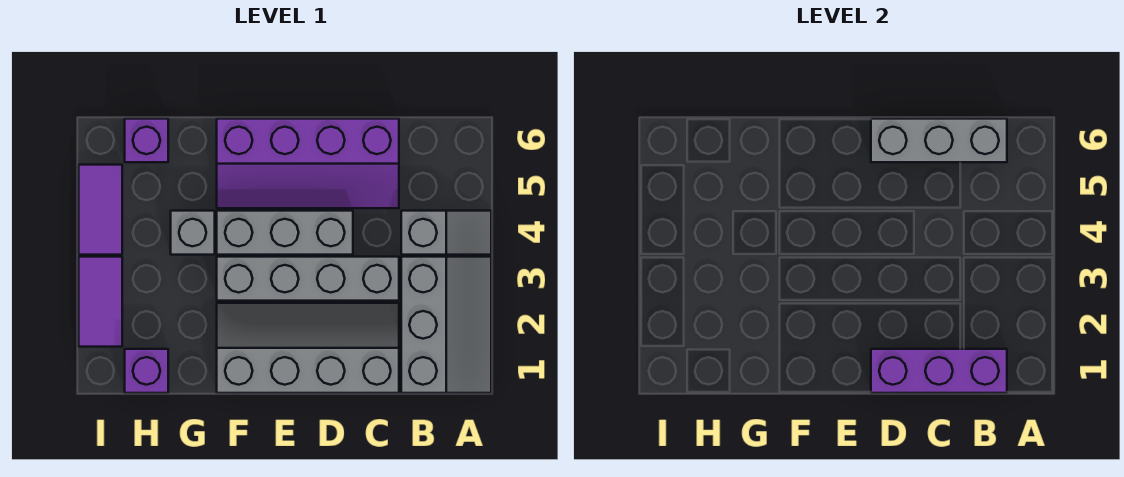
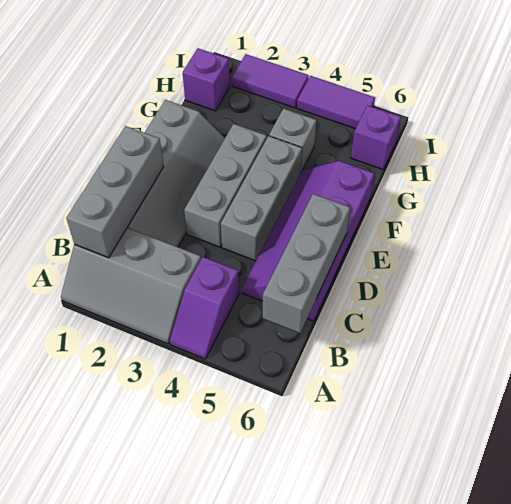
grey 1x2 slope [401,211,491,255] -> purple 1x2 slope [170,257,239,359]
purple 1x3 brick [871,349,1007,393] -> grey 1x3 brick [66,126,164,258]
grey 1x4 brick [217,257,399,301] -> grey 1x3 brick [184,124,267,247]

